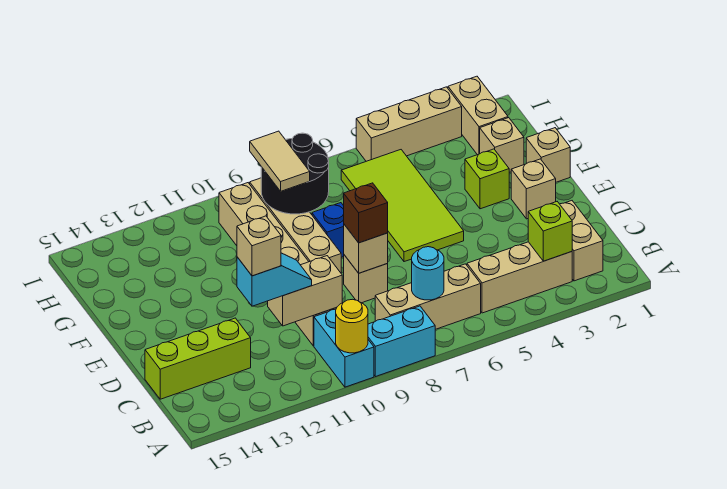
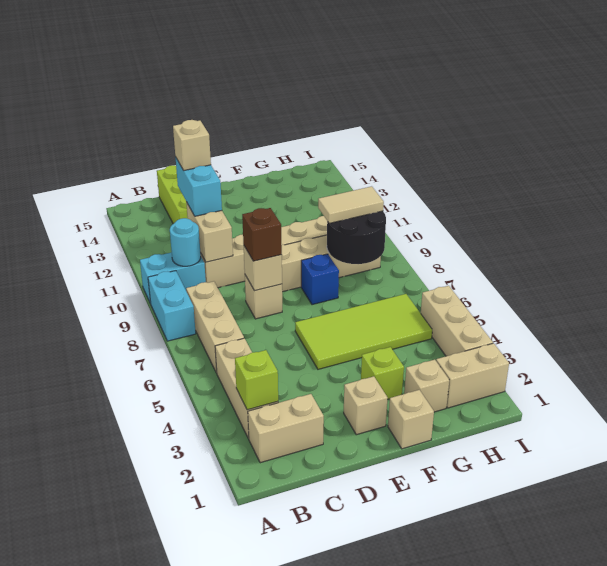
yellow 1x1 round brick [336,299,368,353] -> none
cyan 1x1 round brick [412,247,444,300] -> cyan 1x1 round brick moved to [170,218,201,266]
cyan 1x2 slope [237,253,312,306] -> cyan 1x2 brick [175,157,222,216]

